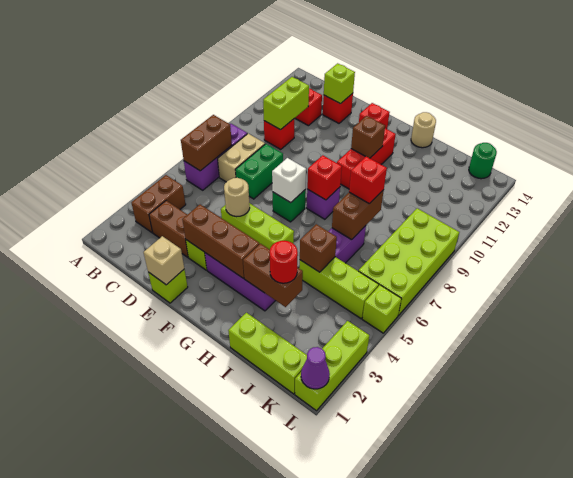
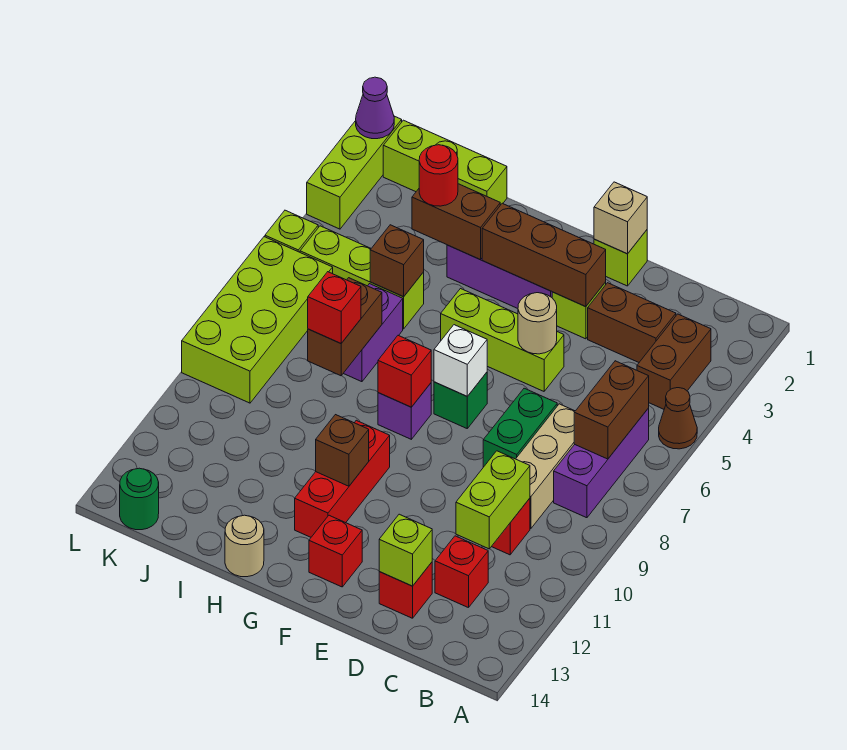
none -> brown 1x1 cone [659,388,697,449]
tan 1x2 brick [218,134,265,182] -> tan 1x3 brick [516,404,575,528]

